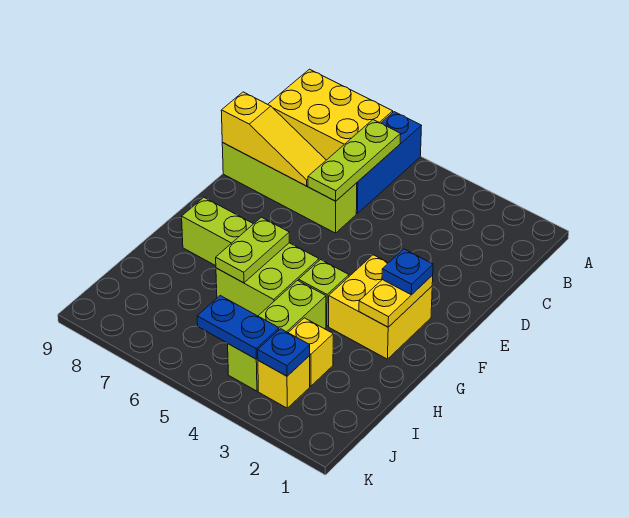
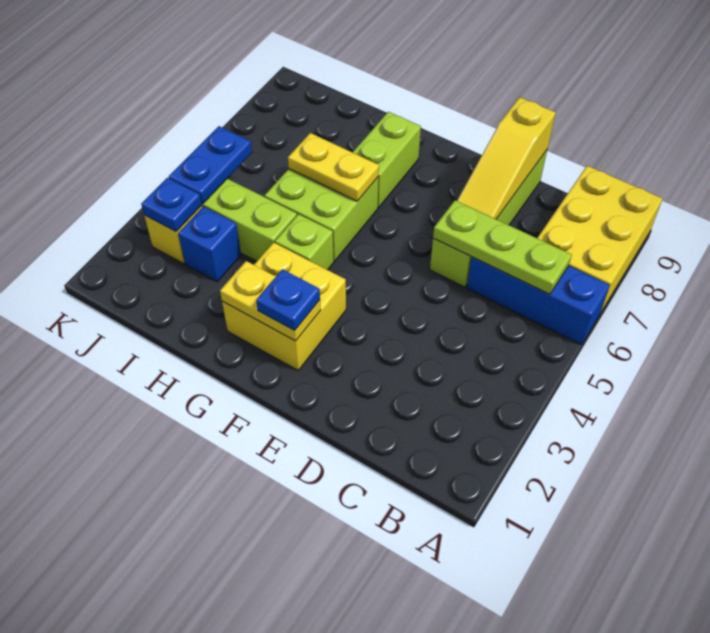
lime 1x2 plate [216,217,289,283] -> yellow 1x2 plate [288,133,379,201]
yellow 1x1 brick [288,318,333,386] -> blue 1x1 brick [178,207,241,282]

